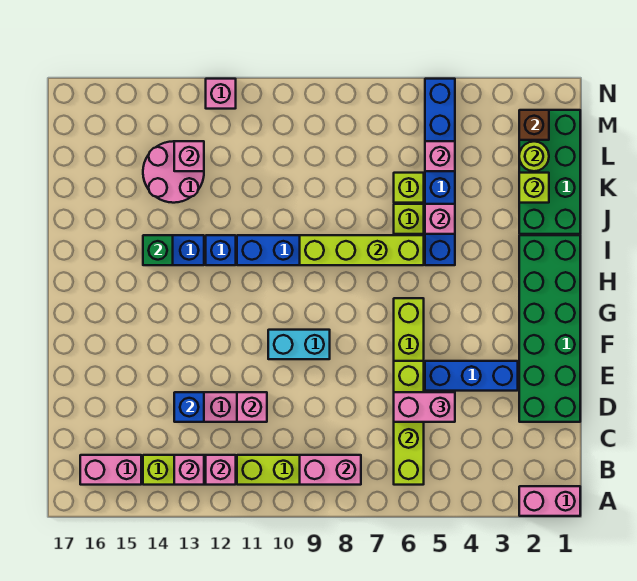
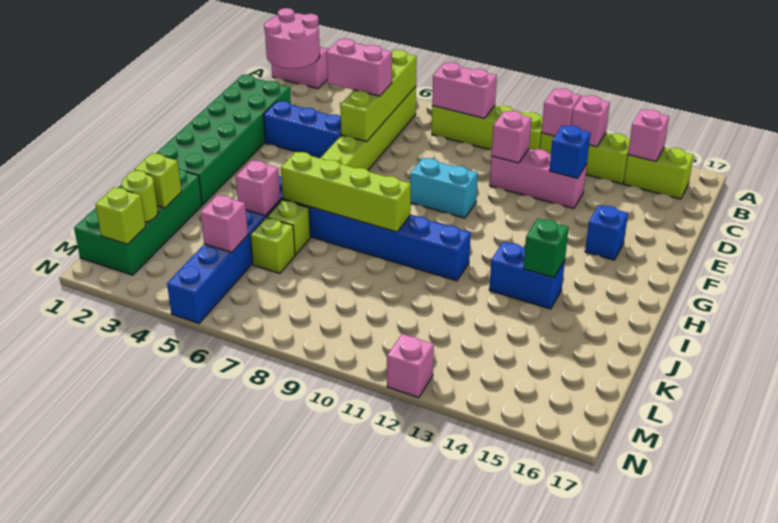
pink 1x2 brick [80,455,141,485] -> lime 1x2 brick [624,147,694,199]
blue 1x1 brick [206,235,236,265] -> blue 1x1 brick moved to [585,205,628,260]
pink 2x2 round brick [143,141,204,203] -> pink 2x2 round brick moved to [264,8,320,69]
pink 1x1 brick [174,141,204,171] -> pink 1x1 brick moved to [628,109,669,162]
brown 1x1 brick [519,110,549,140] -> lime 1x1 brick [95,187,146,244]

